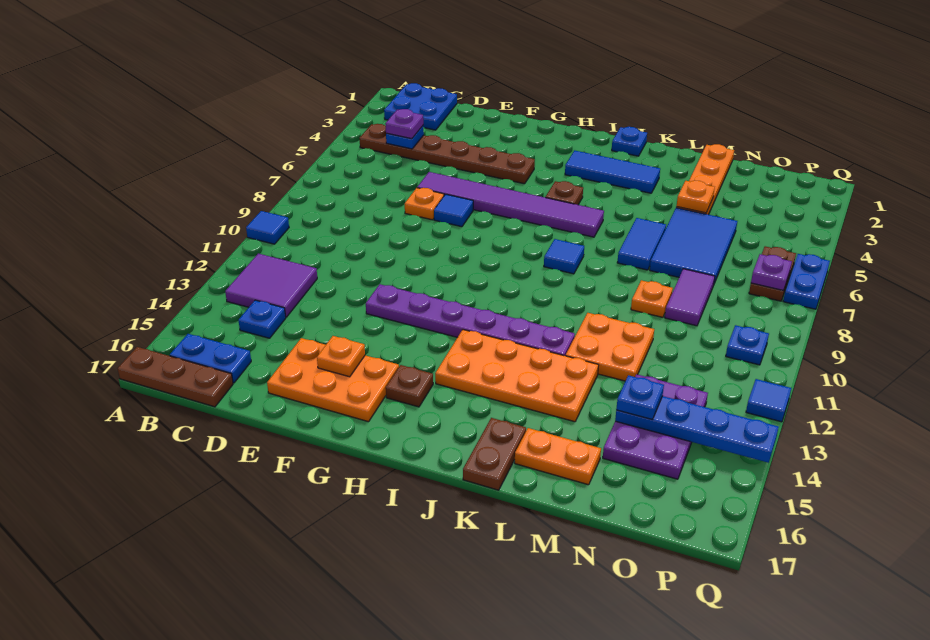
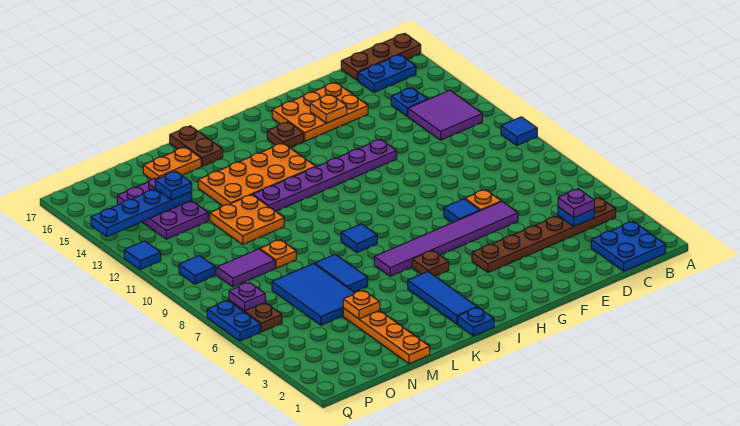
blue 1x3 tile [565,150,660,193] -> blue 1x3 tile turned to [408,272,477,324]
purple 1x2 tile [665,269,715,326] -> purple 1x2 tile turned to [217,249,275,287]
blue 1x1 plate [726,325,769,365] -> blue 1x1 tile [179,256,215,284]

